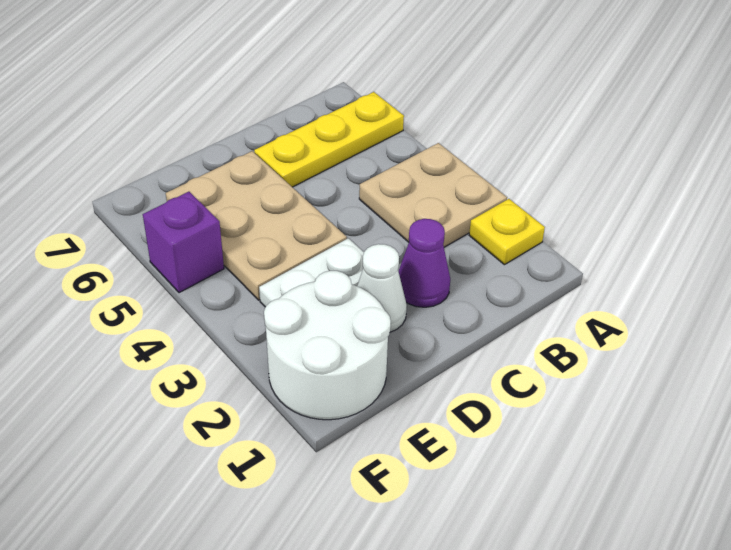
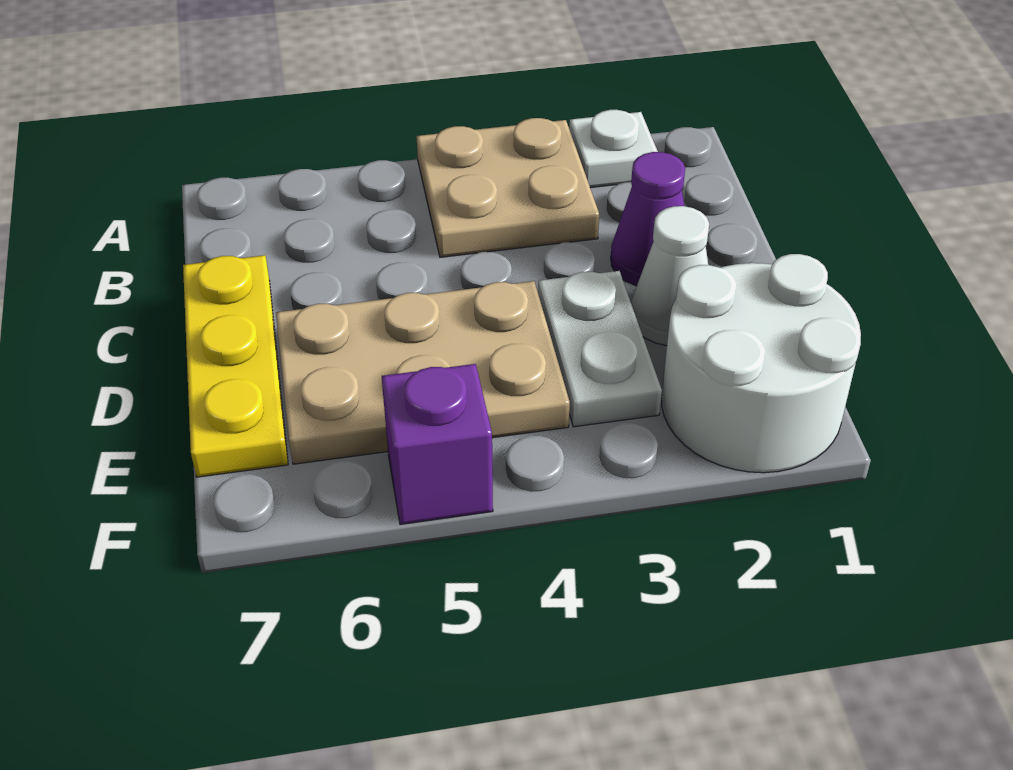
yellow 1x1 plate [469,199,545,265] -> white 1x1 plate [569,110,658,188]
yellow 1x3 plate [254,92,404,187] -> yellow 1x3 plate moved to [183,255,288,477]

